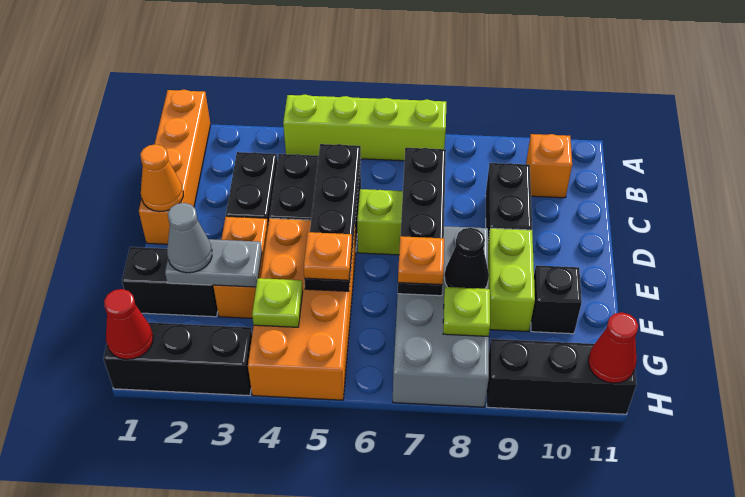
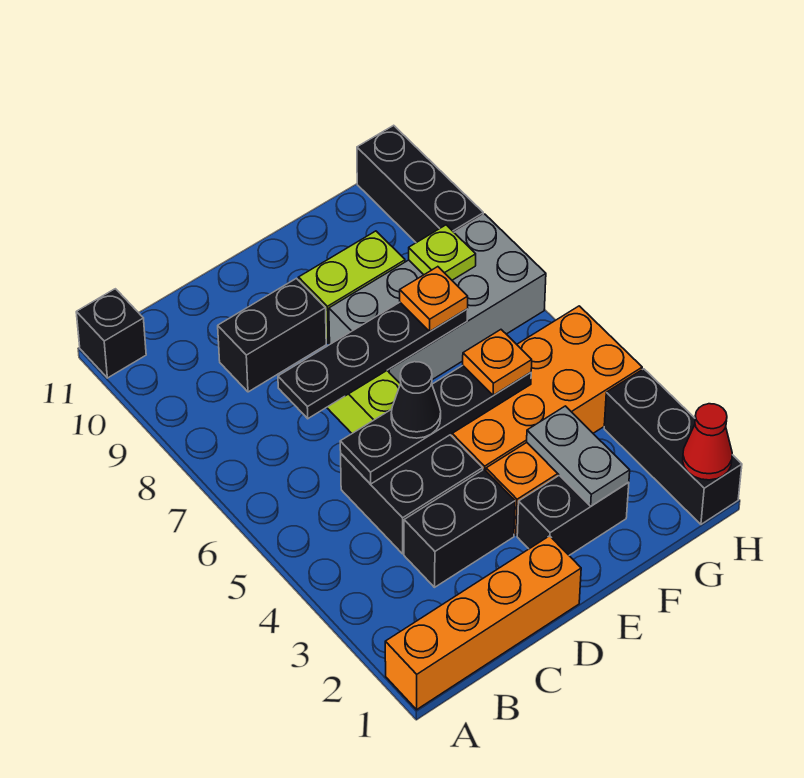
lime 1x4 brick [283,94,446,161] -> none
orange 1x1 brick [526,134,572,198] -> none
orange 1x1 cone [140,144,183,212] -> none
black 1x2 brick [122,247,218,317] -> black 1x2 brick turned to [517,475,629,555]
grey 1x1 cone [167,203,212,273] -> none
black 1x1 cone [444,228,489,289] -> black 1x1 cone moved to [391,362,441,438]
black 1x1 brick [531,265,582,334] -> black 1x1 brick moved to [76,289,146,378]
lime 1x1 plate [252,278,303,327] -> none
red 1x1 cone [588,312,638,383] -> none

